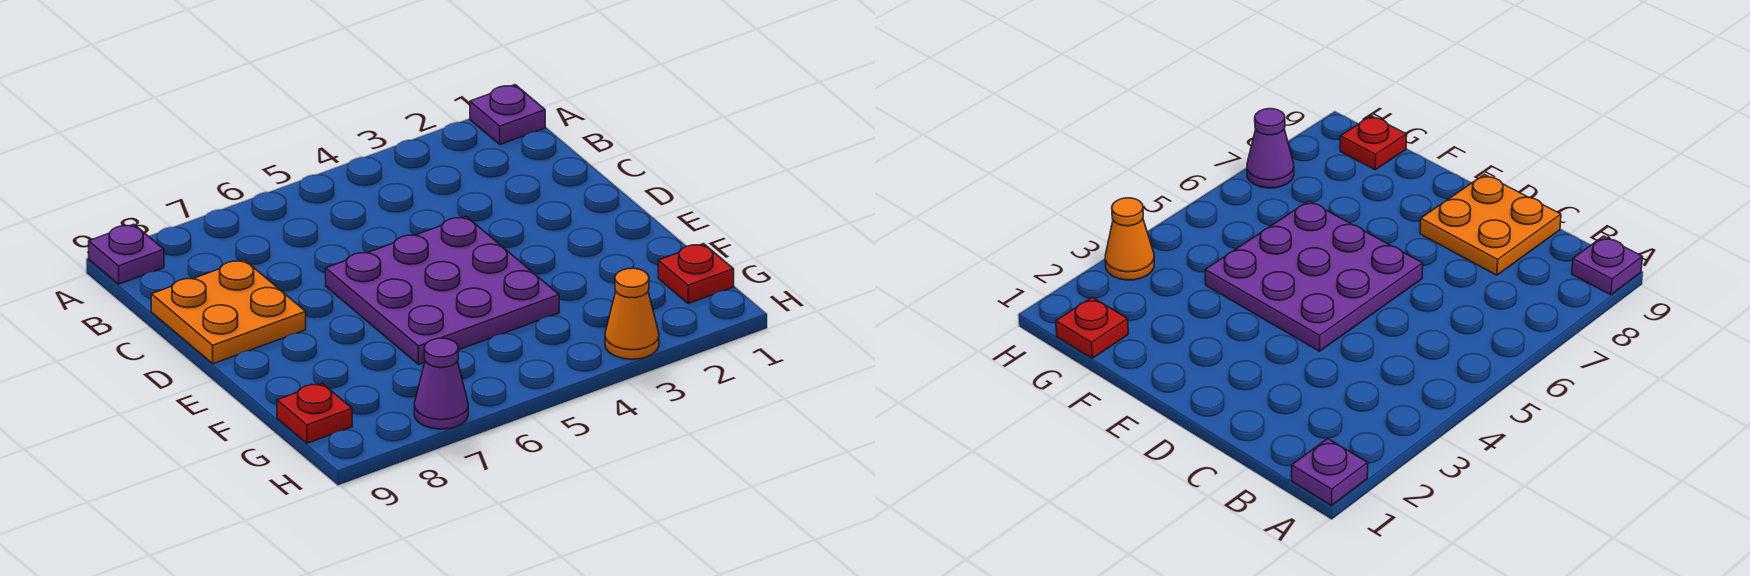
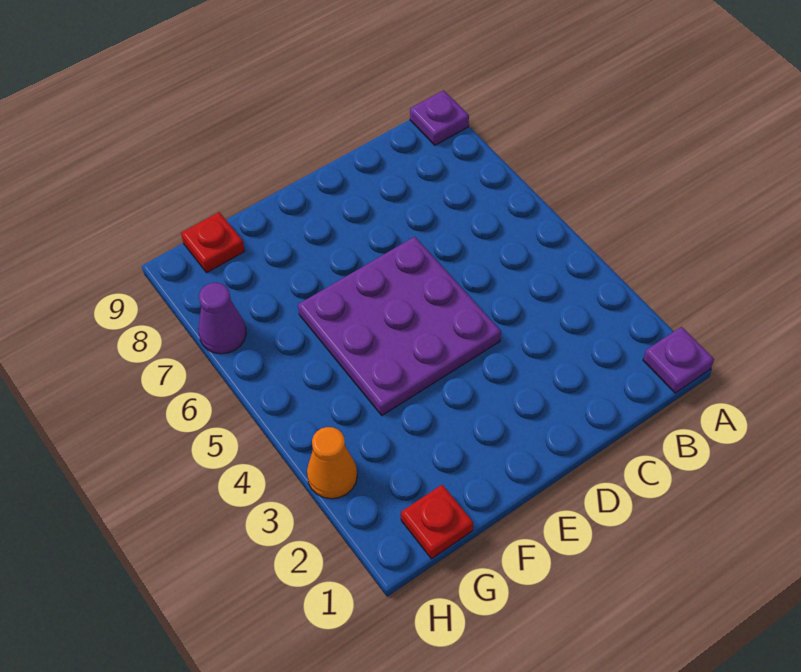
orange 2x2 plate [151,260,306,364] -> none

